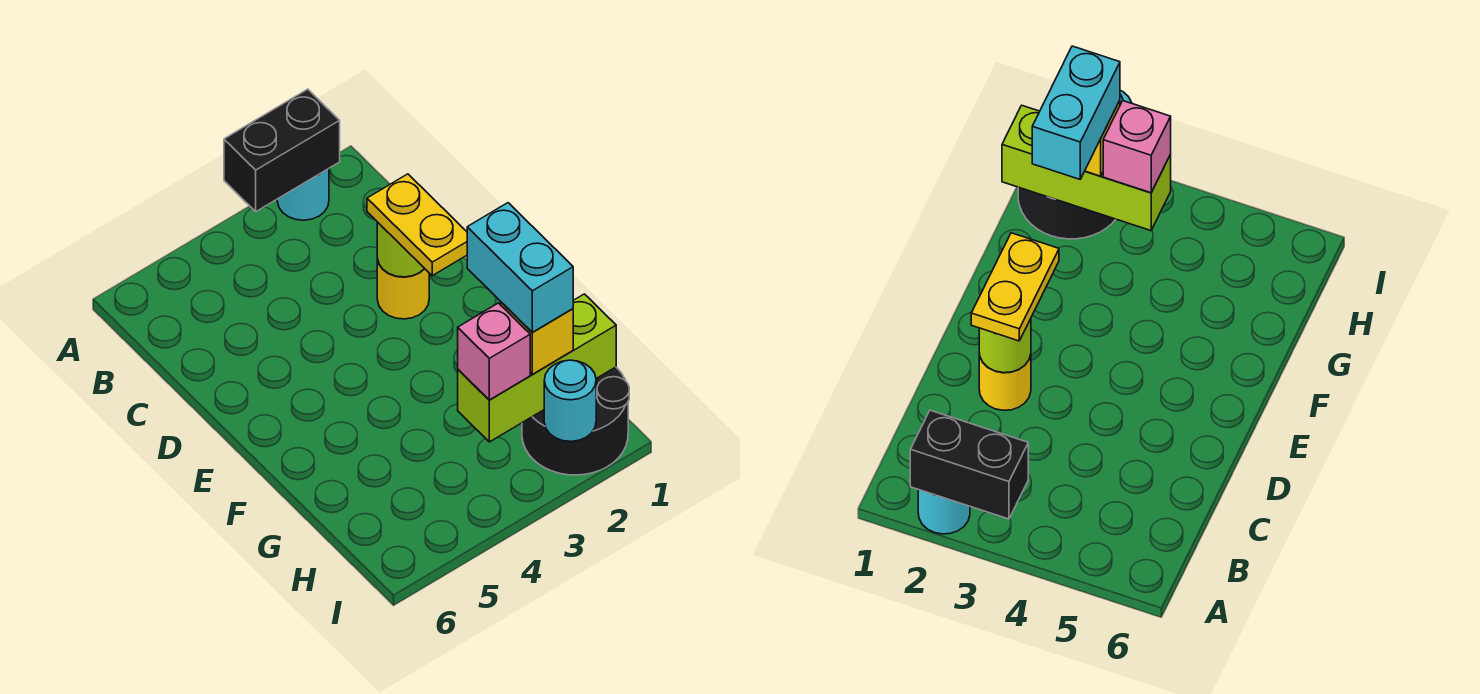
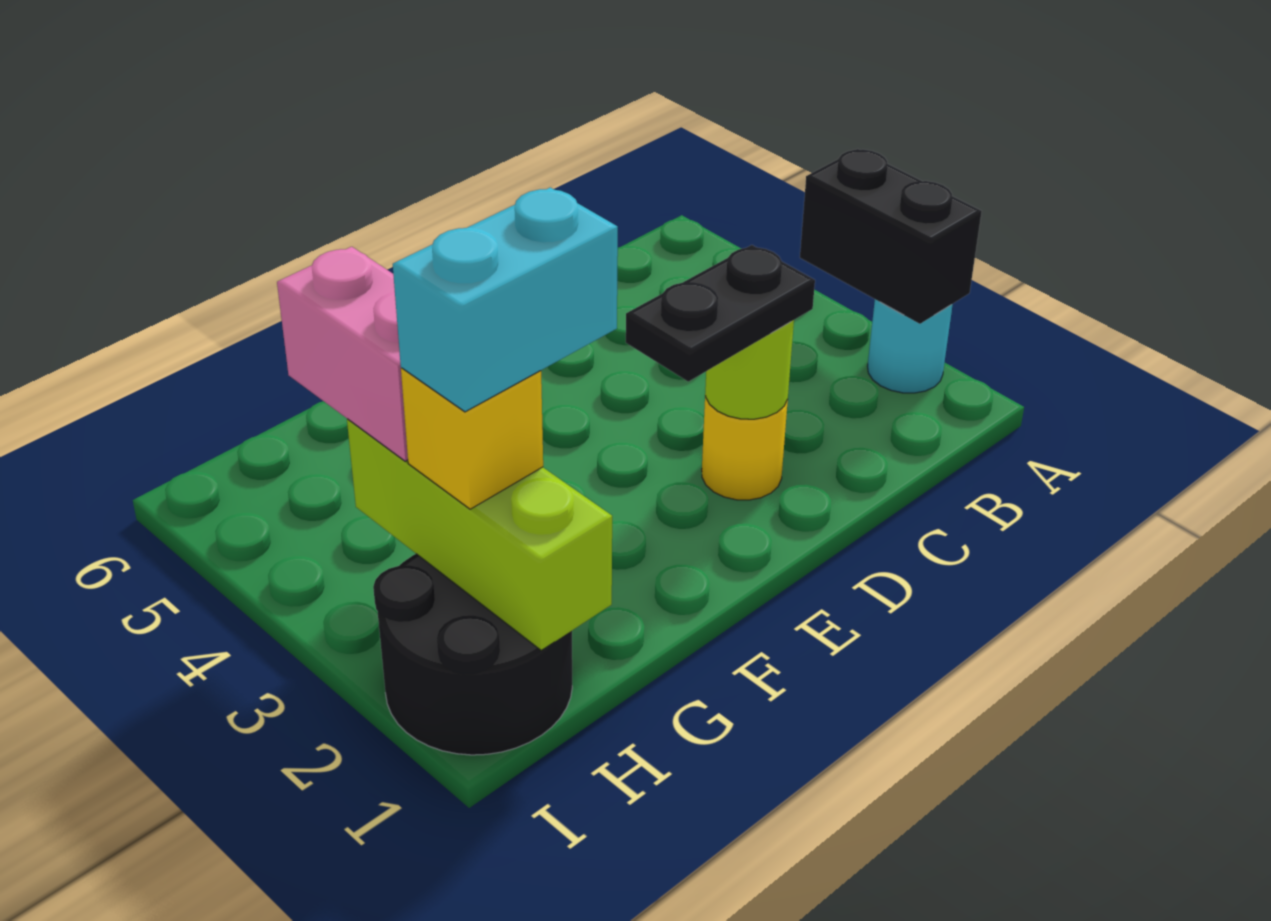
yellow 1x2 plate [367,174,467,276] -> black 1x2 plate [626,245,815,381]
pink 1x1 brick [458,303,530,400] -> pink 1x2 brick [277,247,408,461]
cyan 1x1 round brick [544,360,596,441] -> none

